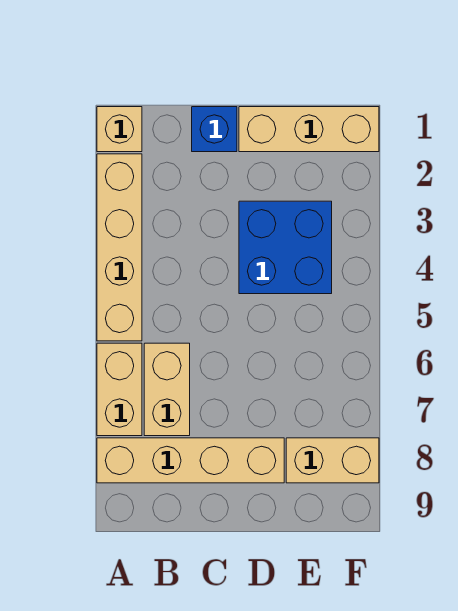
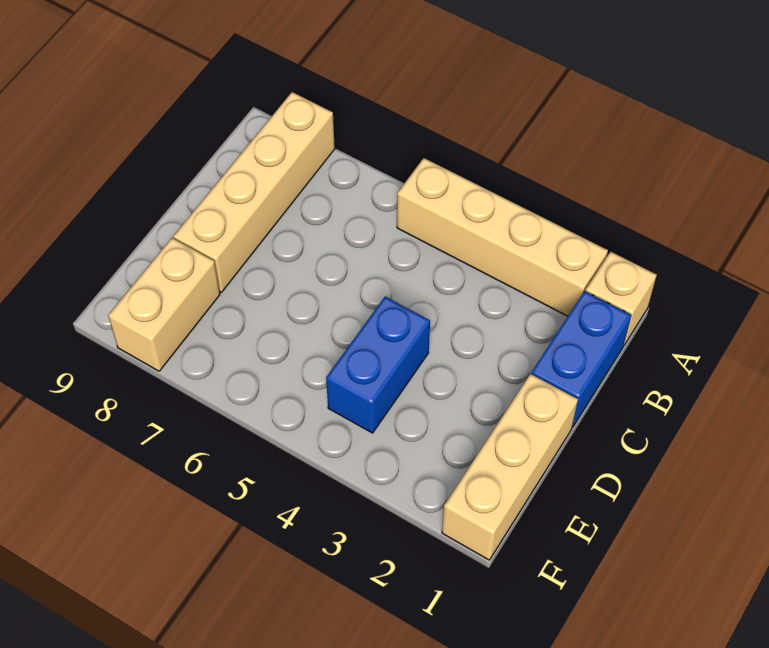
tan 1x2 brick [97,343,142,436] -> none
tan 1x2 brick [144,343,190,436] -> none
blue 1x1 brick [192,107,237,152] -> blue 1x2 brick [531,291,631,427]
blue 2x2 brick [239,201,332,294] -> blue 1x2 brick [326,297,430,433]

